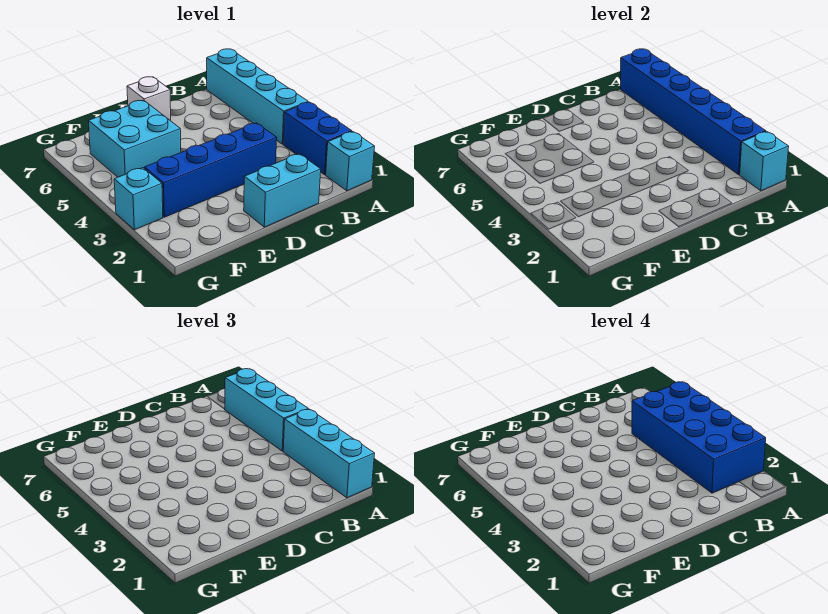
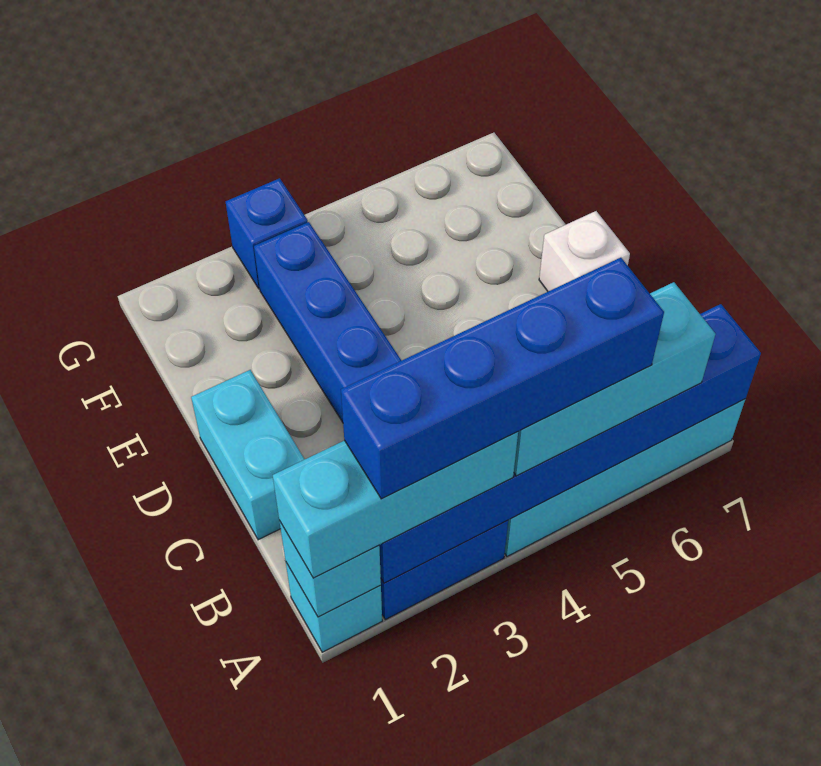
blue 2x4 brick [632,382,766,493] -> blue 1x4 brick [341,258,664,499]
cyan 2x2 brick [89,100,181,177] -> none
cyan 1x1 brick [114,168,163,230] -> blue 1x1 brick [226,178,308,289]

